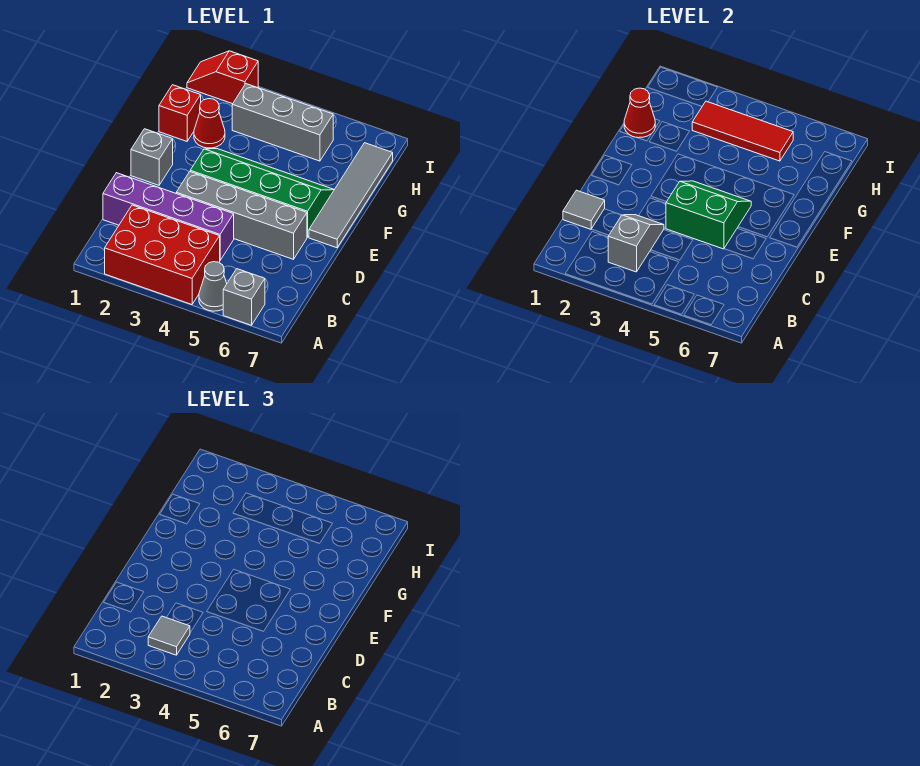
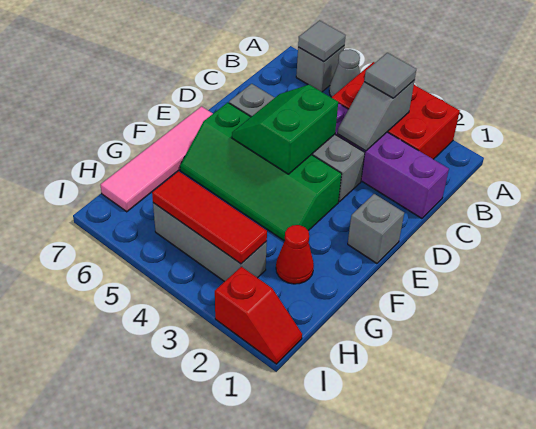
grey 1x1 tile [563,190,605,229] -> grey 1x1 tile moved to [298,20,346,62]
green 2x2 slope [666,181,751,249] -> green 2x2 slope turned to [232,85,338,174]
grey 1x4 tile [309,143,393,248] -> pink 1x4 tile [100,106,213,212]
red 1x1 brick [159,85,201,141] -> none
red 1x1 cone [624,88,655,138] -> none

